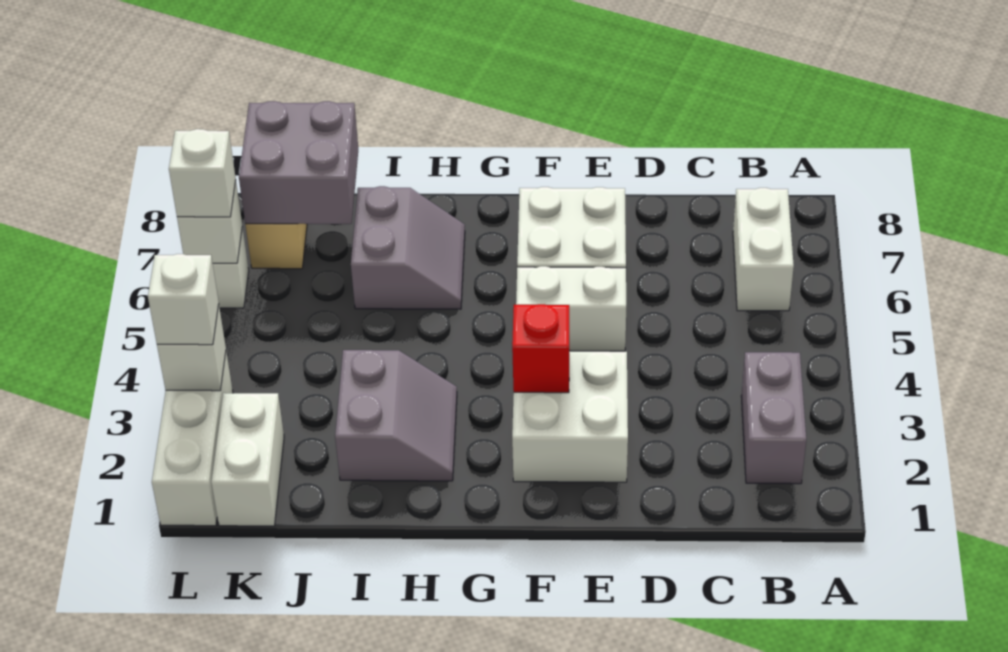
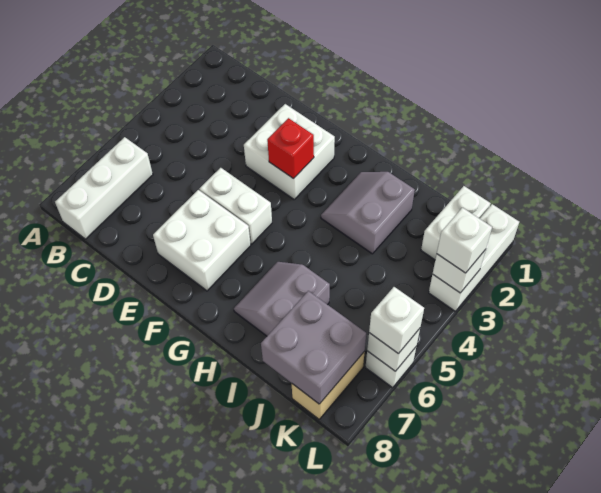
grey 1x2 brick [741,352,806,484] -> none
white 1x2 brick [733,188,794,311] -> white 1x3 brick [55,137,153,239]

